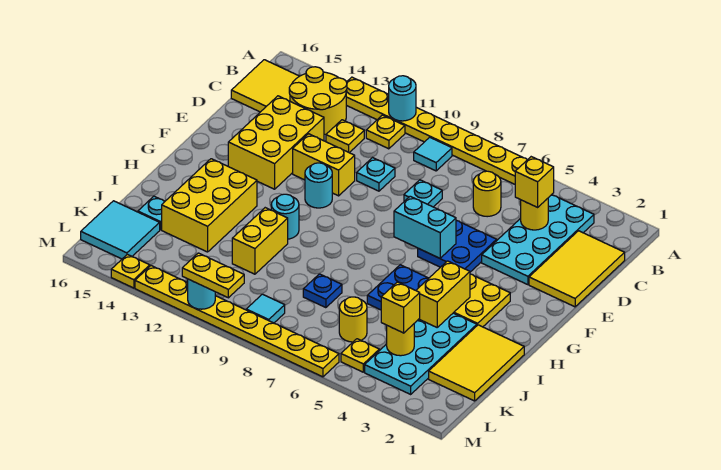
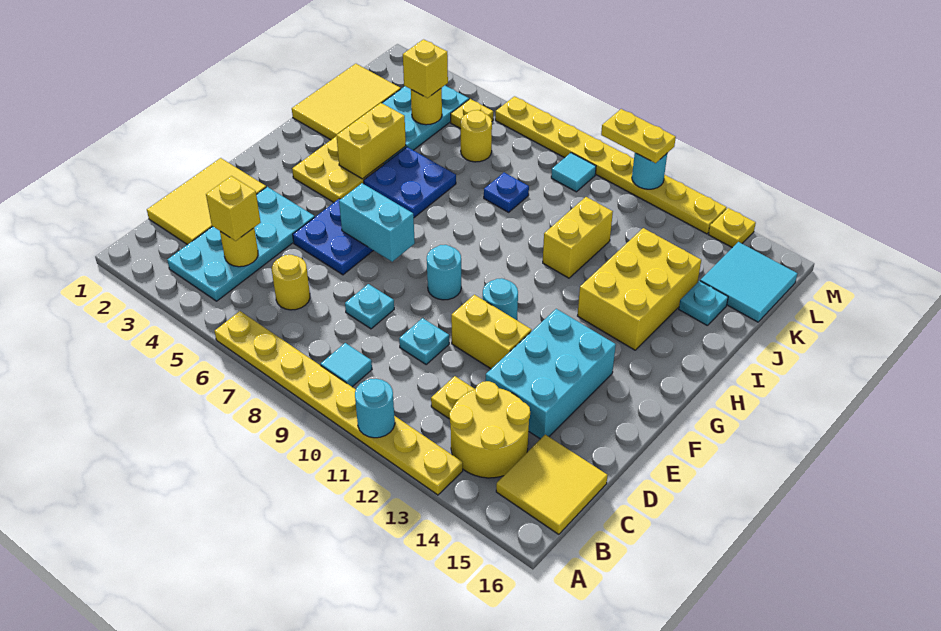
yellow 1x1 plate [366,115,405,149] -> none
yellow 2x3 brick [228,96,324,189] -> cyan 2x3 brick [486,309,616,439]
cyan 1x1 round brick [271,194,299,239] -> cyan 1x1 round brick moved to [427,245,461,300]

